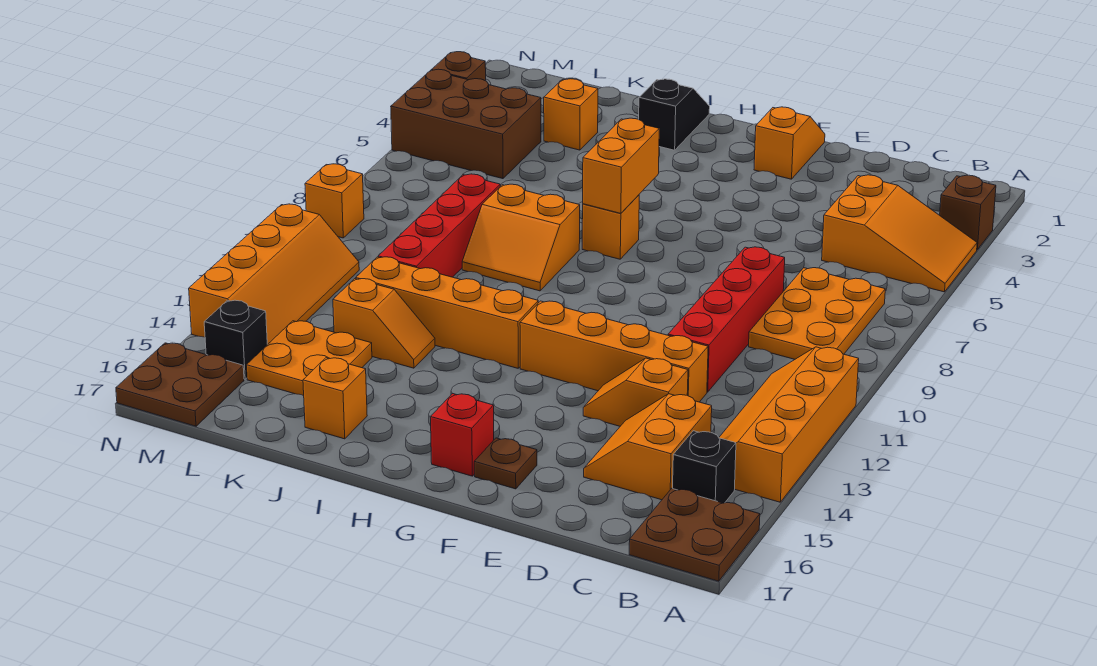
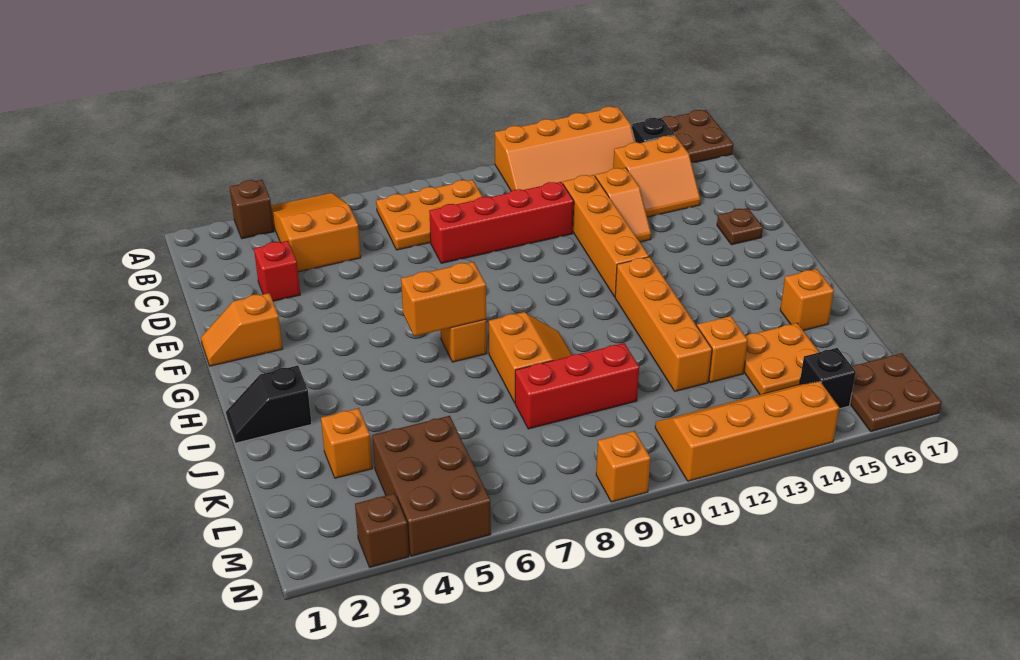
red 1x1 brick [431,393,494,476] -> red 1x1 brick moved to [254,241,300,301]
red 1x4 brick [378,174,500,277] -> red 1x3 brick [515,343,639,429]

